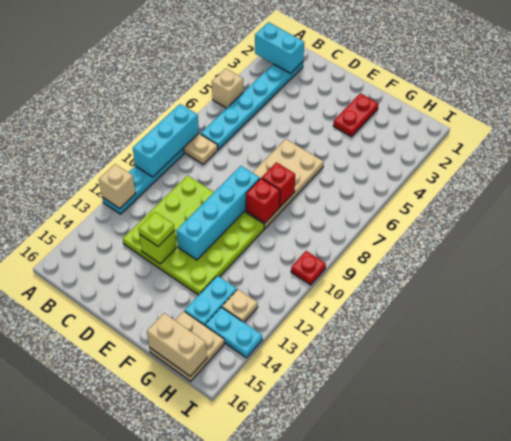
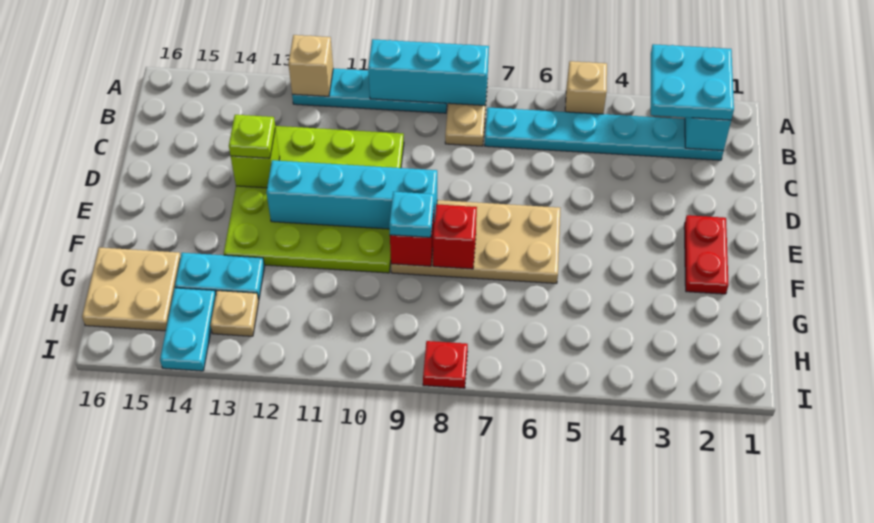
none -> cyan 2x2 plate [651,44,734,120]
red 1x2 plate [333,93,378,137] -> red 1x2 plate turned to [684,215,729,294]
none -> cyan 1x1 plate [389,192,434,237]
tan 1x2 brick [147,313,207,376] -> none
red 1x1 plate [291,251,326,285] -> red 1x1 plate moved to [423,341,468,388]

